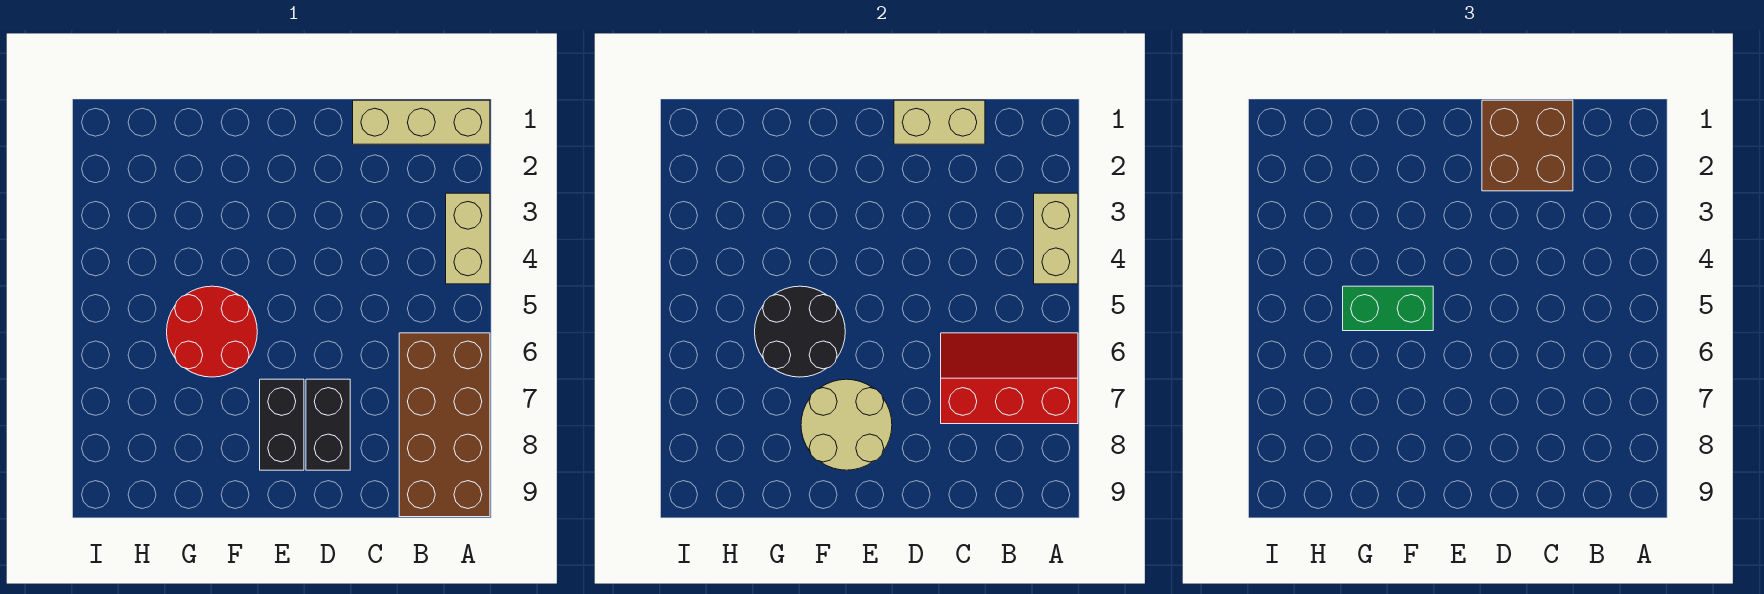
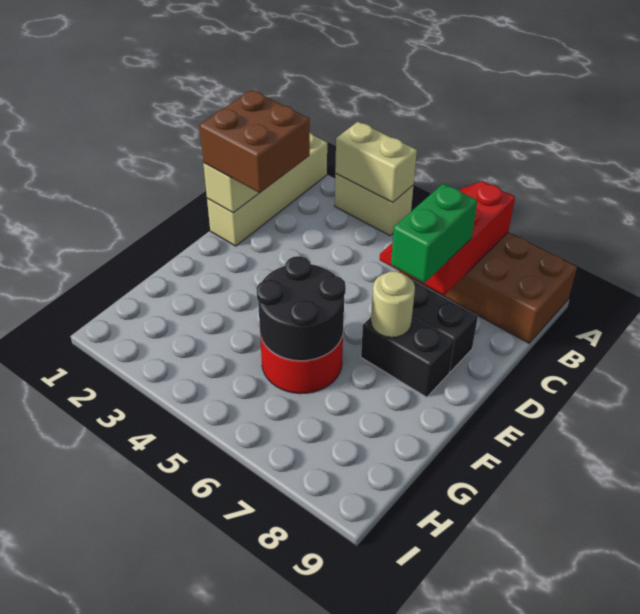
tan 1x3 brick [353,100,490,144] -> tan 1x4 brick [207,133,327,246]
tan 2x2 round brick [801,379,892,470] -> tan 1x1 round brick [371,271,415,337]
green 1x2 brick [1343,286,1433,331] -> green 1x2 brick moved to [391,184,477,283]

